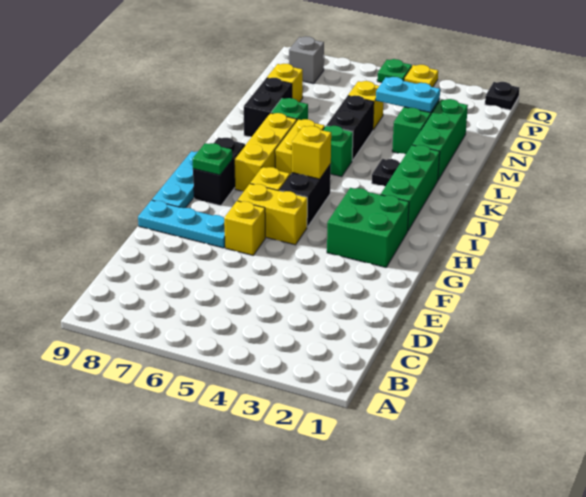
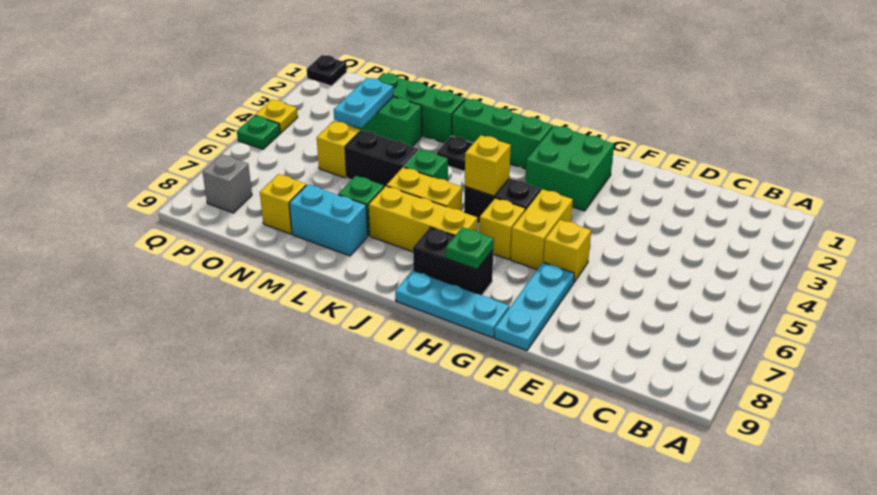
black 1x2 brick [244,78,292,137] -> cyan 1x2 brick [289,184,368,256]

